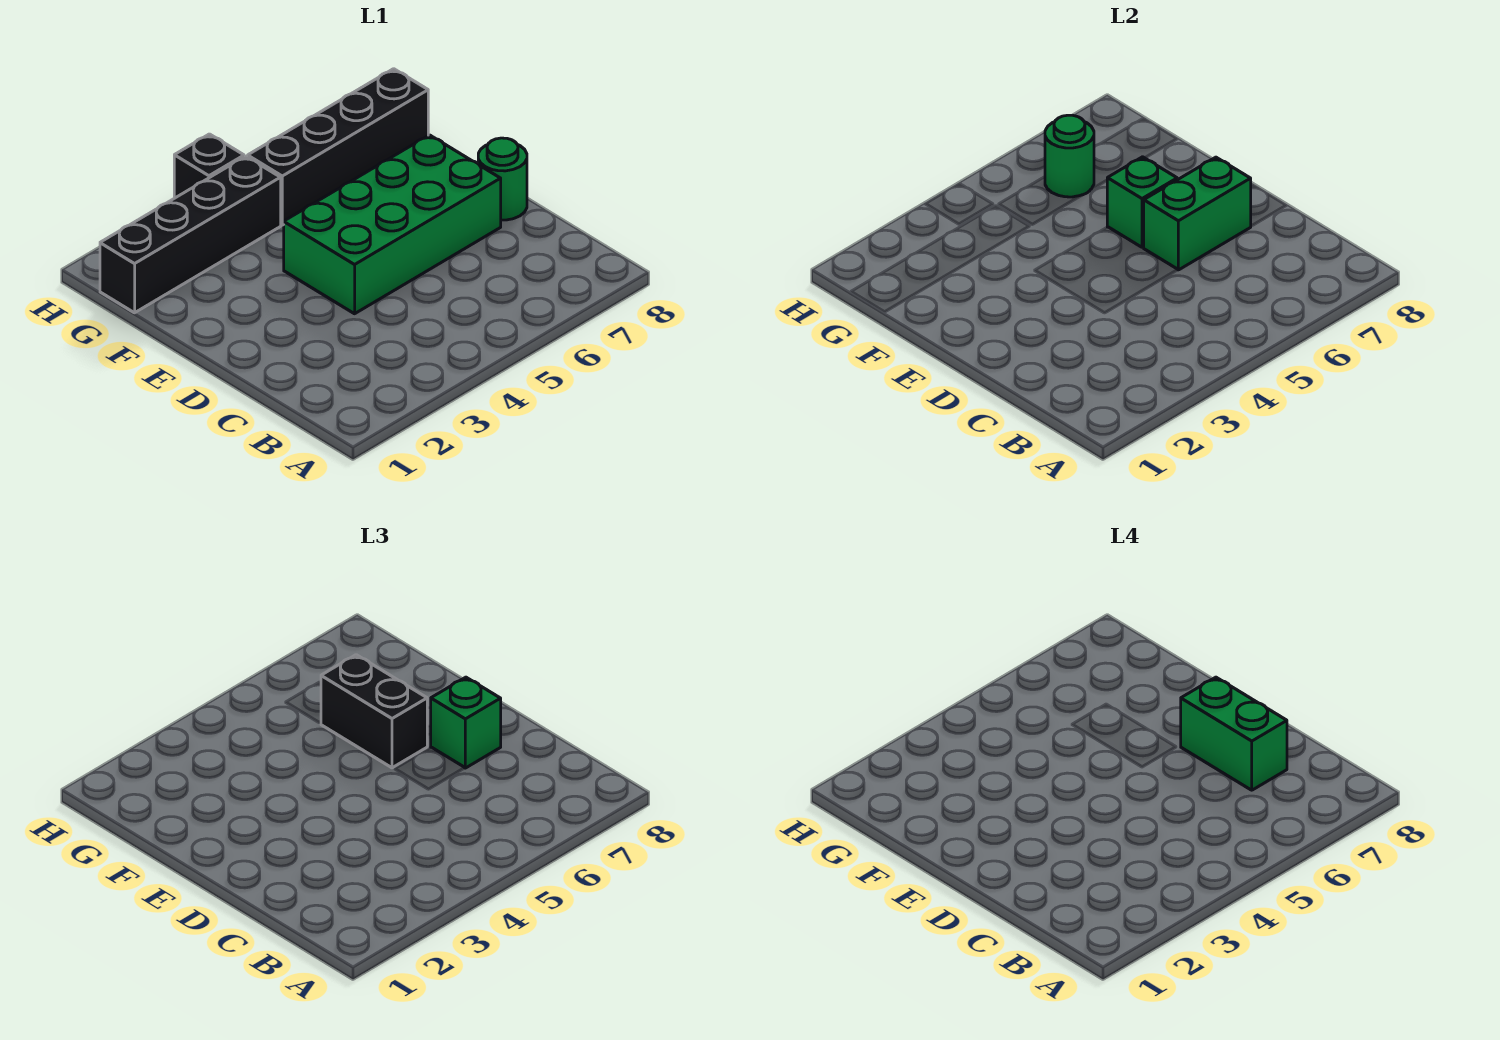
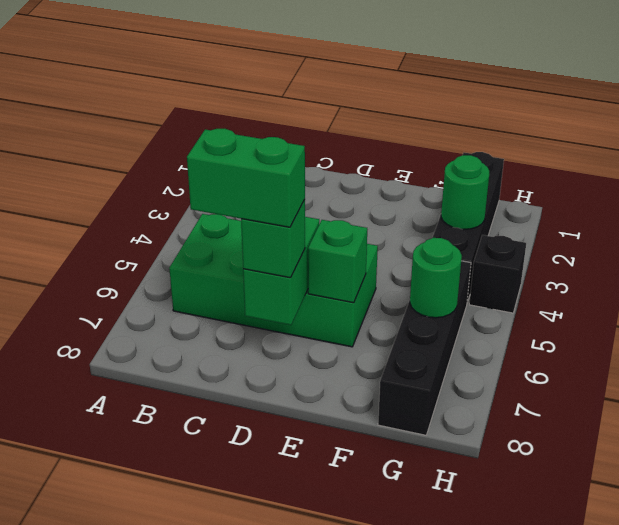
green 2x4 brick [284,135,501,314] -> green 2x4 brick turned to [169,214,378,347]
green 1x1 round brick [478,138,527,220] -> green 1x1 round brick moved to [441,155,489,229]
black 1x2 brick [321,655,427,768] -> none

